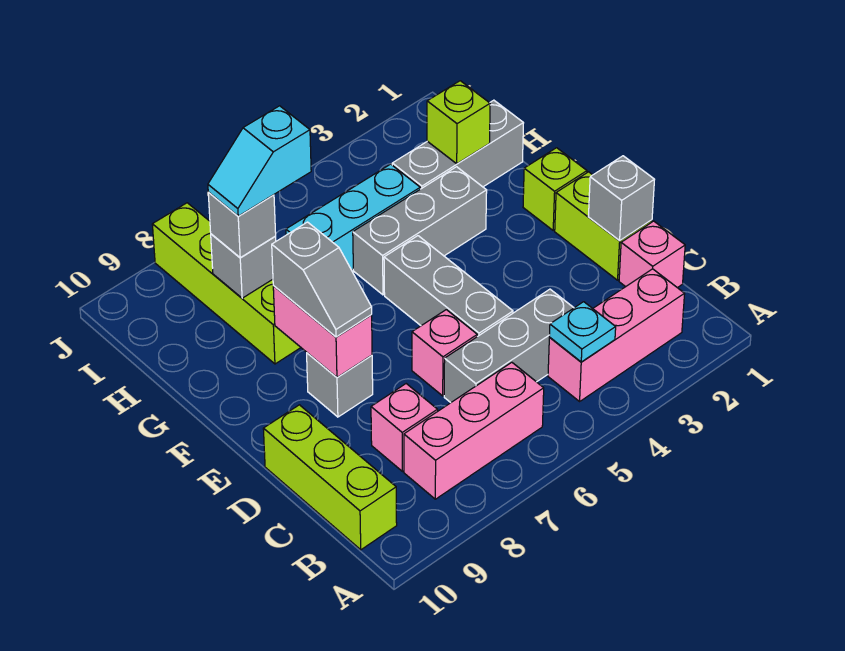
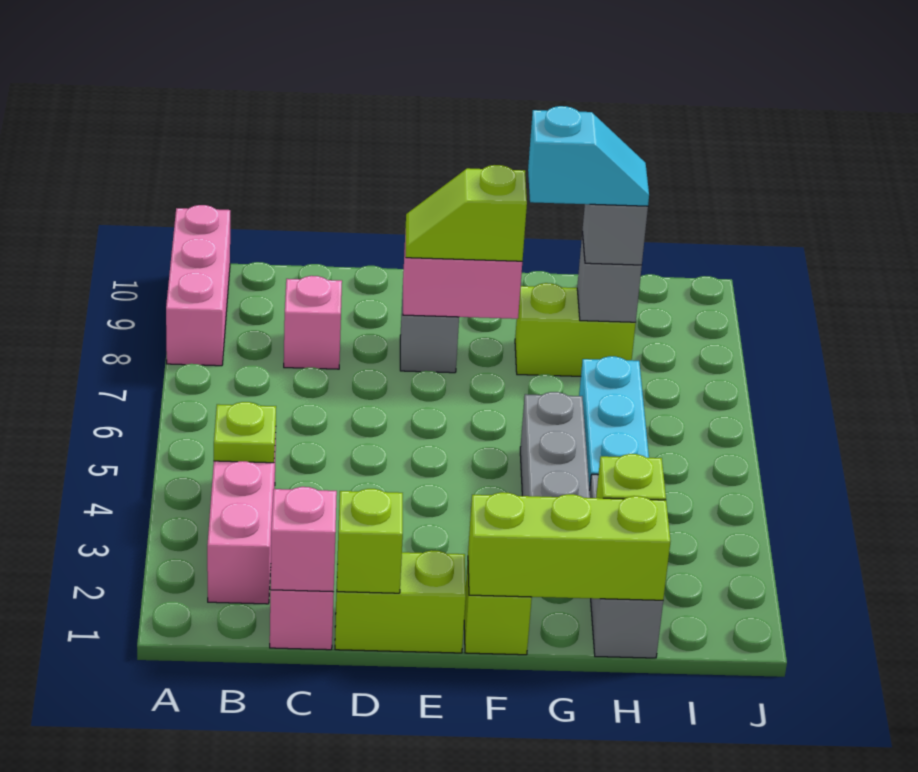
cyan 1x1 plate [549,302,616,362] -> lime 1x1 plate [214,402,276,463]
pink 1x3 brick [404,363,544,499] -> pink 1x3 brick moved to [166,205,230,366]
lime 1x3 brick [263,405,397,550] -> lime 1x3 brick moved to [468,492,670,600]
grey 1x3 brick [444,289,574,403] -> none
grey 1x1 brick [588,156,655,241] -> lime 1x1 brick [337,489,403,593]
grey 1x3 brick [384,236,513,336] -> none
pink 1x1 brick [412,310,477,396] -> pink 1x1 brick moved to [271,487,337,592]
grey 1x2 slope [272,222,372,337] -> lime 1x2 slope [406,165,527,261]
lime 1x4 brick [152,203,301,364] -> lime 1x2 brick [515,283,636,376]
cyan 1x2 slope [208,106,311,216] -> cyan 1x2 slope turned to [528,106,649,206]

